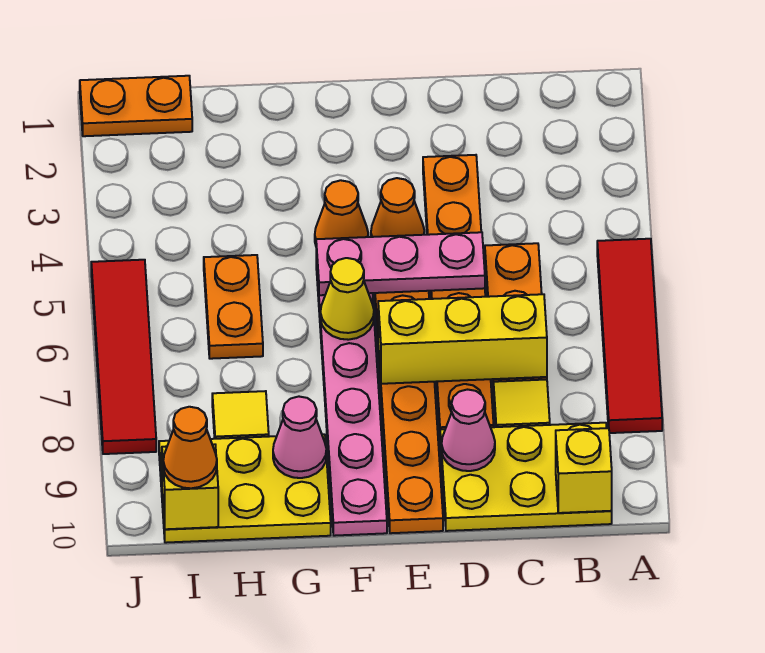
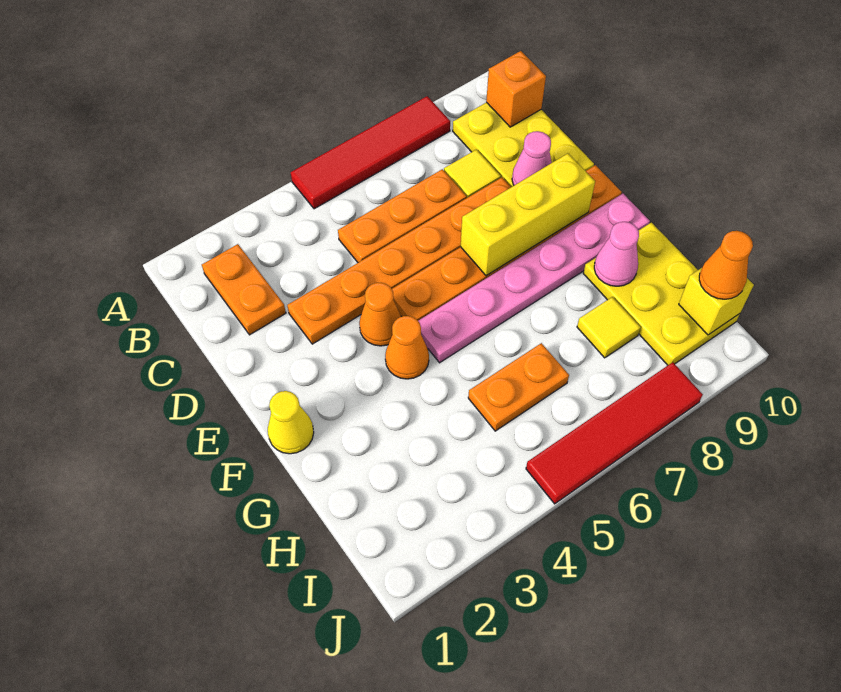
yellow 1x1 brick [556,428,612,513] -> orange 1x1 brick [486,51,546,127]
yellow 1x3 brick [378,294,547,384] -> yellow 1x3 brick turned to [461,154,595,276]
pink 1x3 plate [316,232,485,295] -> none
yellow 1x1 cone [320,258,374,340] -> yellow 1x1 cone moved to [268,391,314,454]
orange 1x2 plate [80,76,192,136] -> orange 1x2 plate moved to [202,244,286,335]

